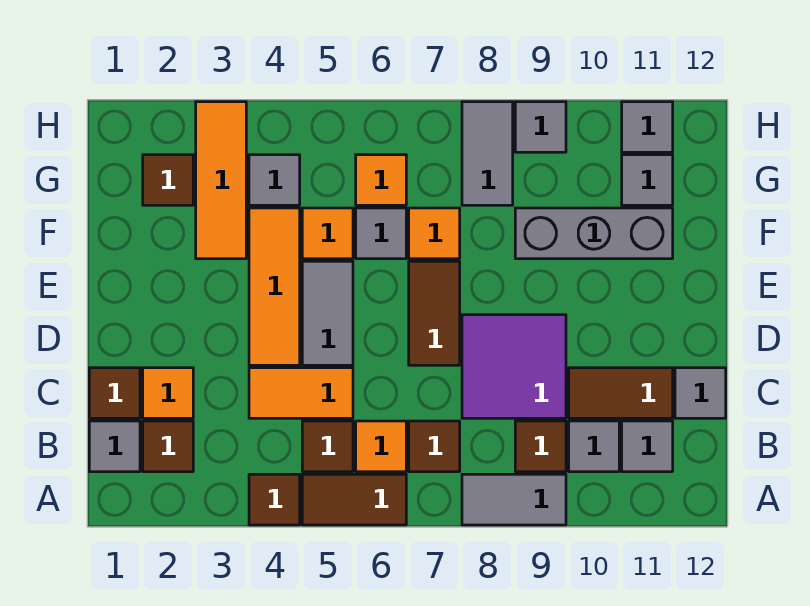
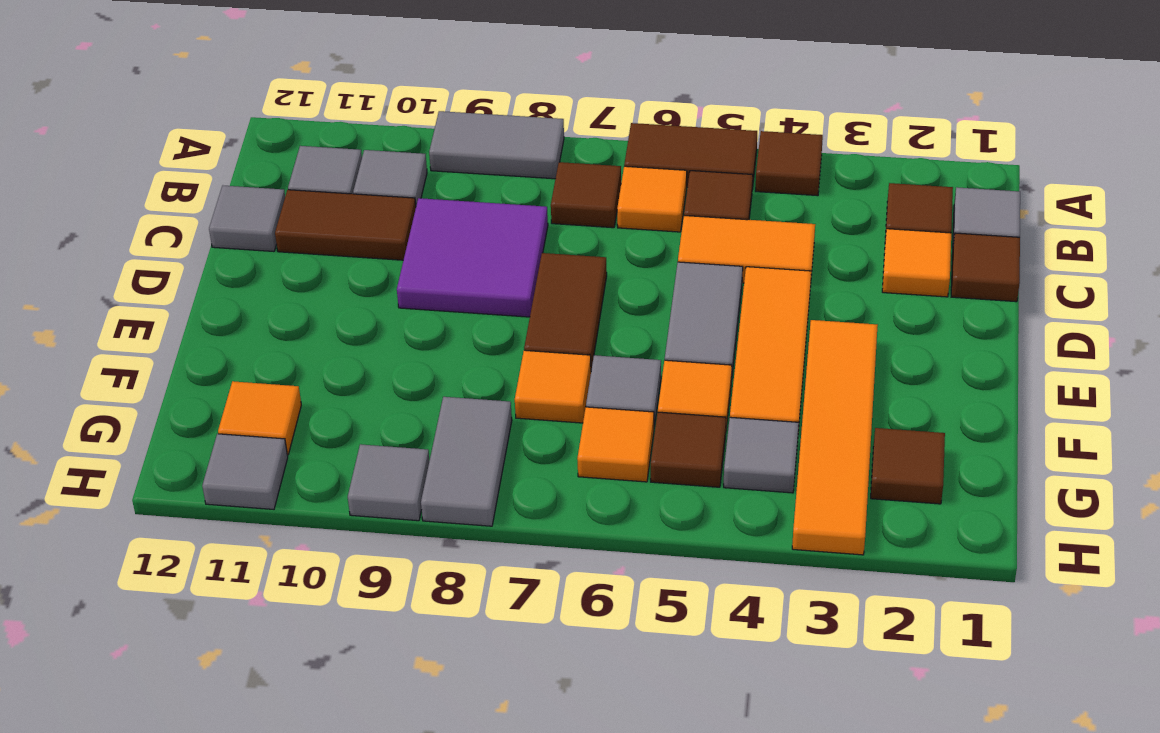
brown 1x1 tile [515,421,566,472] -> brown 1x1 tile moved to [651,412,726,487]
orange 1x3 tile [196,102,246,259] -> orange 1x4 tile [792,320,878,555]
grey 1x3 brick [515,208,673,259] -> none
grey 1x1 tile [622,155,673,205] -> orange 1x1 tile [218,381,301,455]

